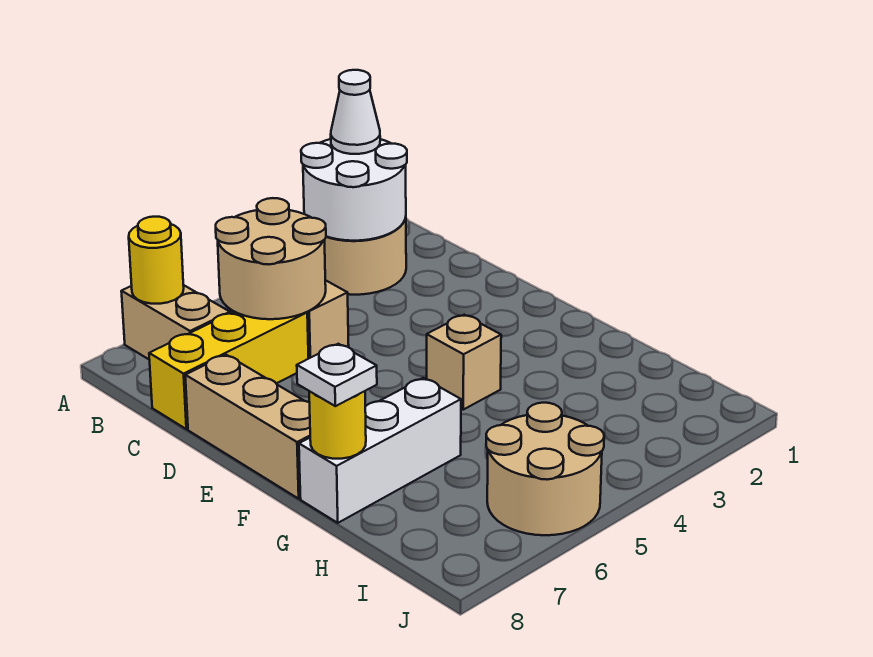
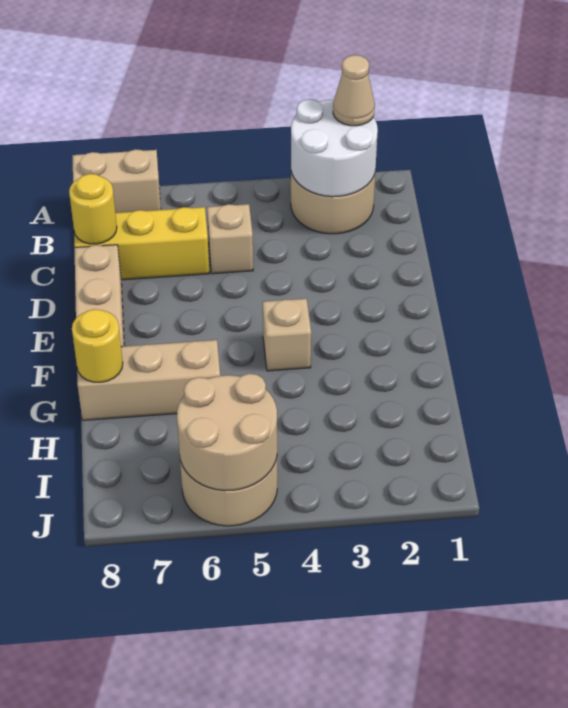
white 1x1 cone [331,70,380,154] -> tan 1x1 cone [333,55,375,126]
tan 1x2 brick [121,285,230,359] -> tan 1x2 brick turned to [72,149,161,213]
yellow 1x1 round brick [129,217,184,304] -> yellow 1x1 round brick moved to [69,174,117,244]
tan 2x2 round brick [216,198,326,319] -> tan 2x2 round brick moved to [177,374,277,490]
white 1x3 brick [299,378,461,523] -> tan 1x3 brick [77,340,220,420]
white 1x1 plate [297,344,377,406] -> none

